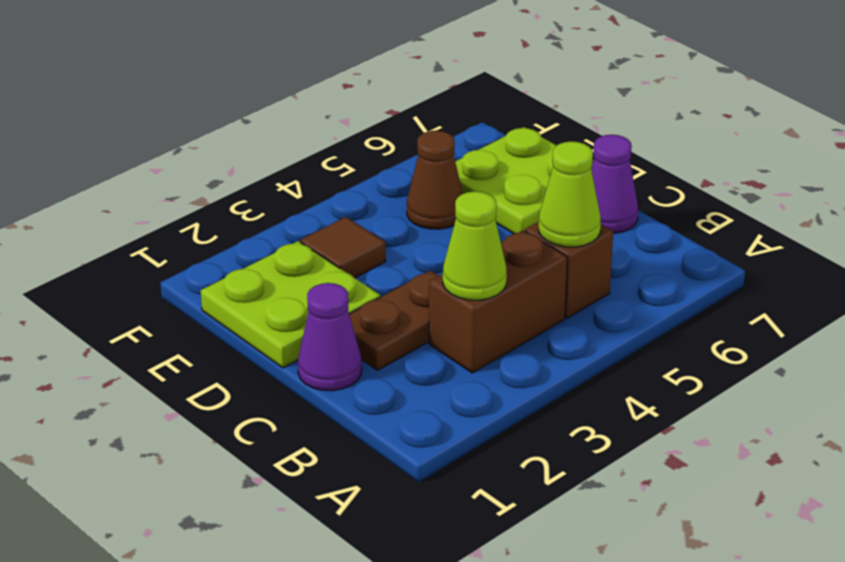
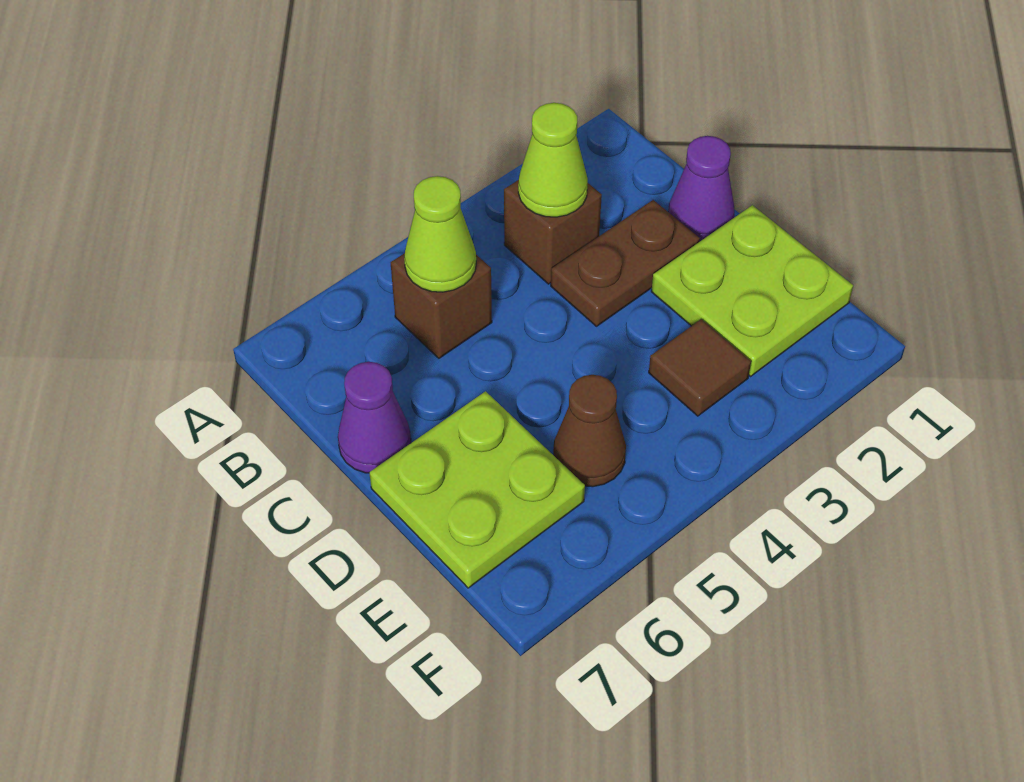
brown 1x2 brick [429,230,567,373] -> brown 1x1 brick [504,180,602,284]

